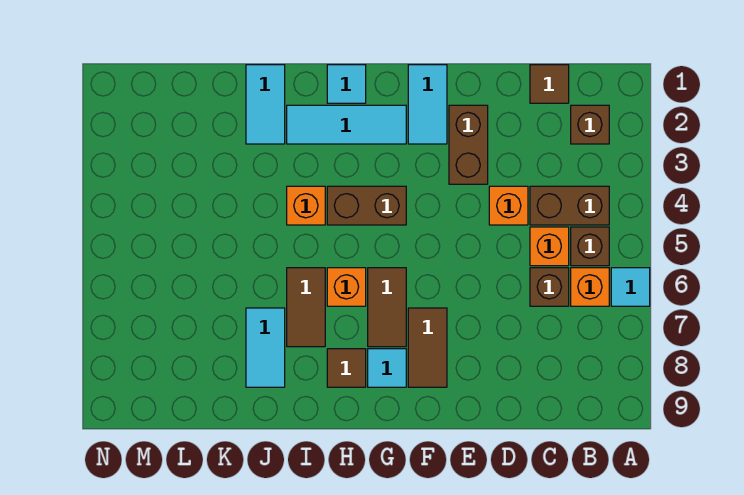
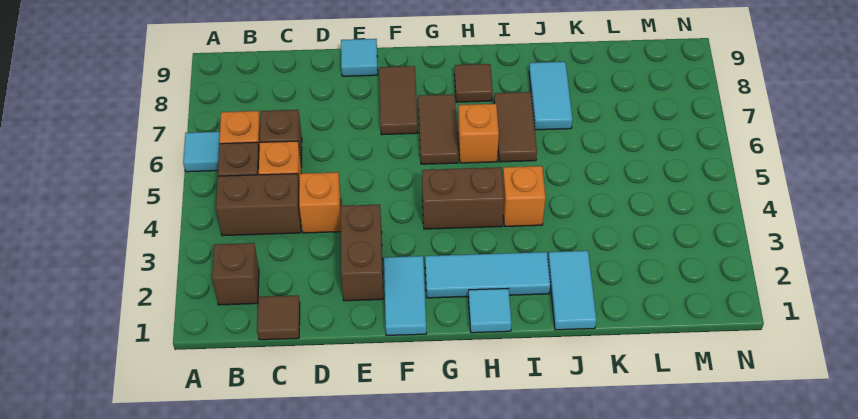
cyan 1x1 tile [368,349,406,387] -> cyan 1x1 tile moved to [341,39,378,76]

